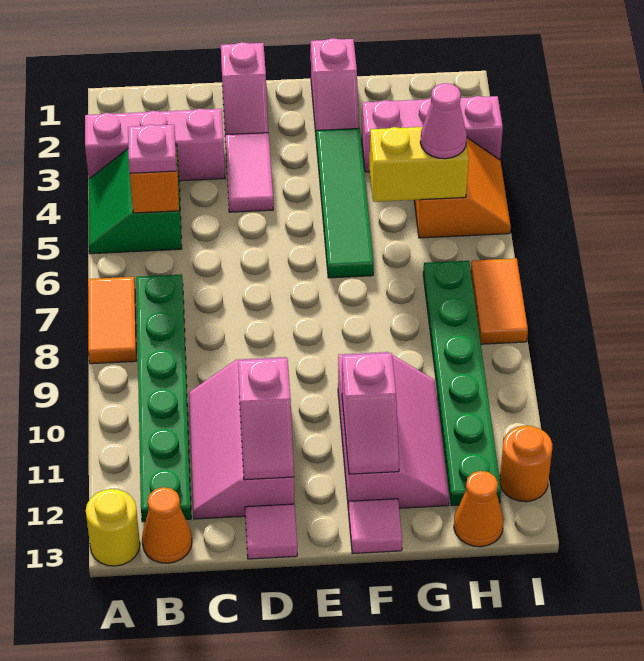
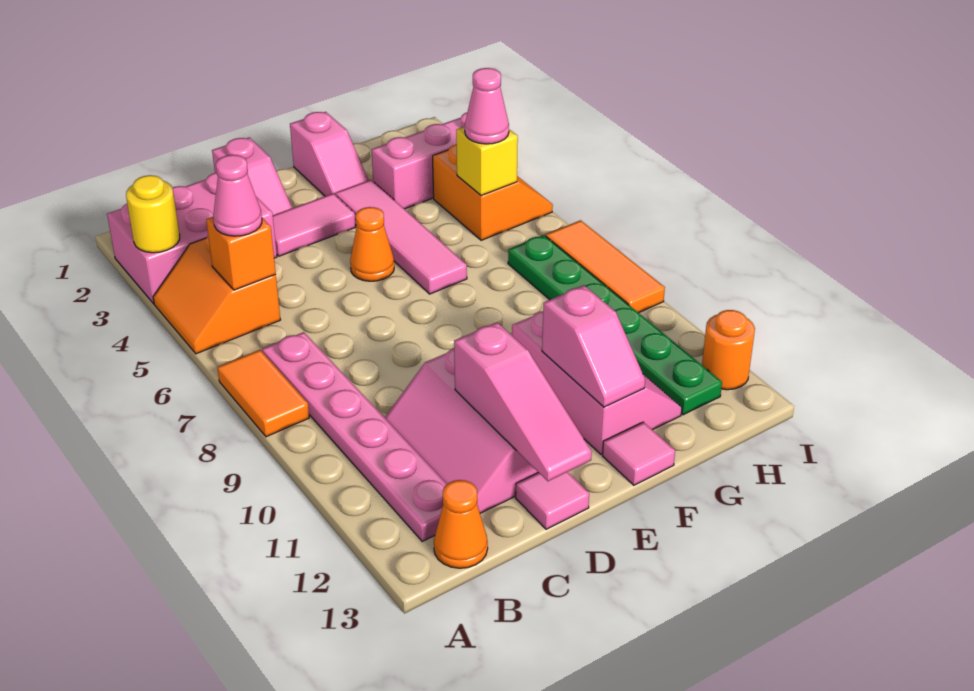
pink 1x3 brick [85,109,225,181] -> pink 2x3 brick [107,172,277,304]
green 2x2 slope [88,144,182,254] -> orange 2x2 slope [153,237,280,354]
yellow 1x1 round brick [86,489,140,566] -> yellow 1x1 round brick moved to [126,175,180,253]
pink 1x1 plate [128,125,176,173] -> pink 1x1 cone [213,155,262,236]
green 1x6 plate [136,274,191,522] -> pink 1x6 plate [262,332,447,541]
pink 1x2 tile [225,133,273,212] -> pink 1x2 tile turned to [273,193,356,256]
pink 1x2 slope [238,358,294,480] -> pink 1x3 slope [454,322,592,481]
green 1x4 tile [316,128,374,278] -> pink 1x4 tile [335,180,467,294]
yellow 1x2 brick [369,127,469,202] -> yellow 1x1 brick [456,127,518,195]
orange 1x1 cone [454,471,503,547] -> orange 1x1 cone moved to [350,207,394,281]
orange 1x2 tile [471,258,528,344] -> orange 1x3 tile [546,220,665,313]

